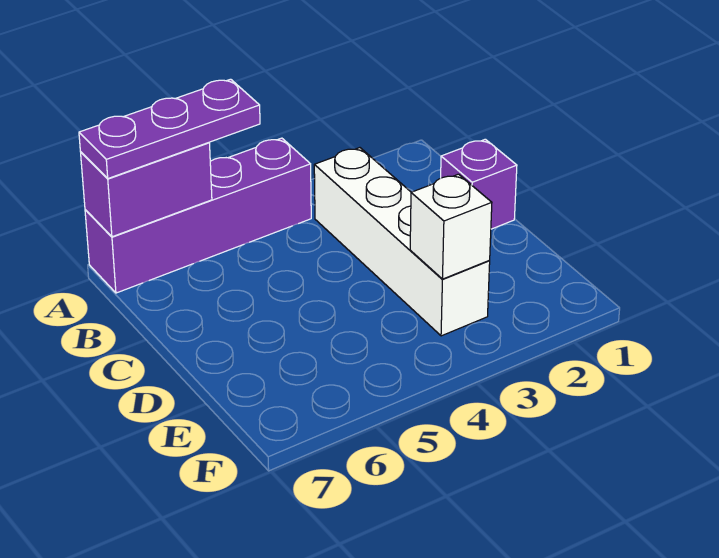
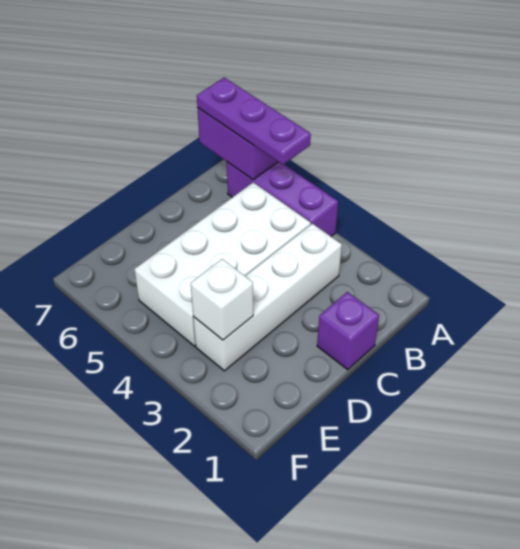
purple 1x4 brick [85,138,311,293] -> purple 1x3 brick [227,162,338,236]
none -> white 2x4 brick [134,182,311,346]

